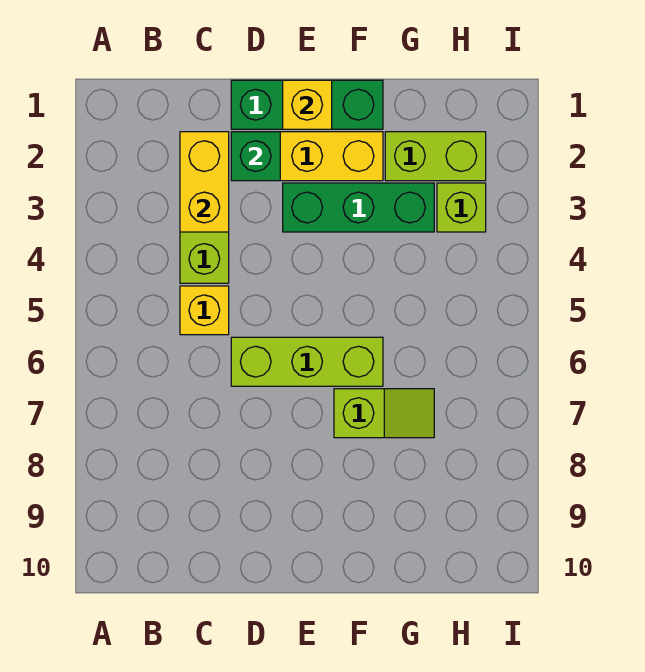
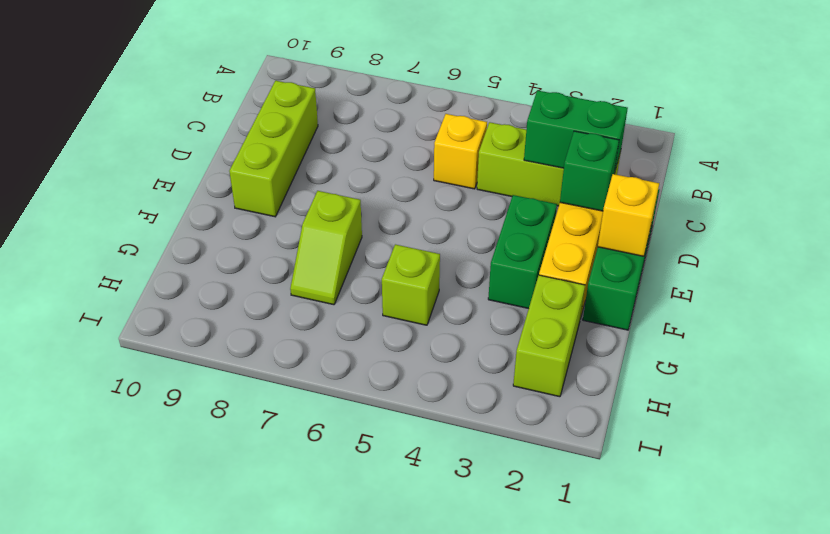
yellow 1x2 brick [180,132,229,232] -> green 1x2 brick [524,90,628,174]
lime 1x3 brick [231,337,383,386] -> lime 1x3 brick moved to [229,81,318,217]
green 1x3 brick [283,183,434,232] -> green 1x2 brick [488,195,557,309]
lime 1x1 brick [437,183,486,232] -> lime 1x1 brick moved to [382,244,440,325]

